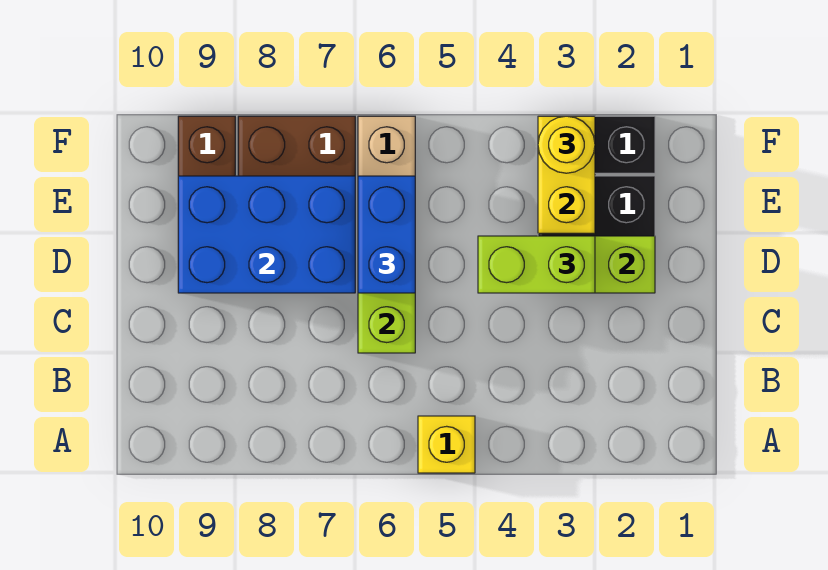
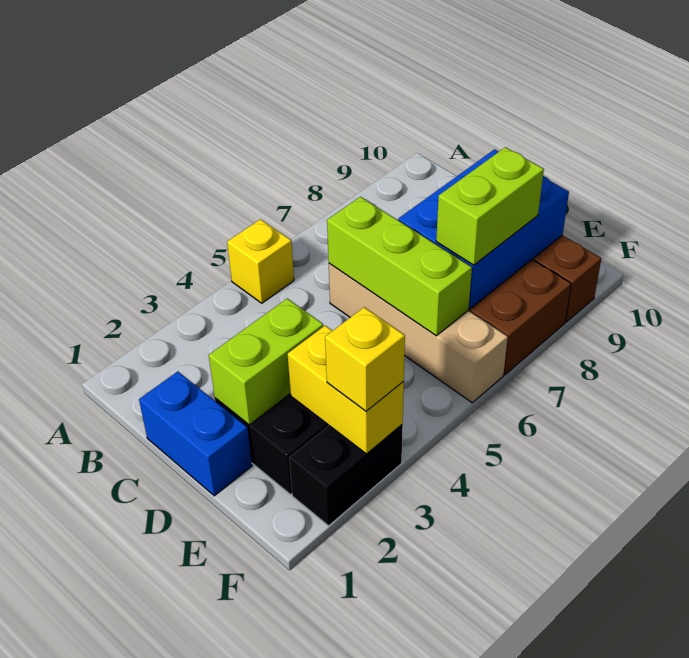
lime 1x2 brick [478,236,595,293] -> lime 1x2 brick moved to [436,147,544,265]
blue 1x2 brick [358,176,415,293] -> blue 1x2 brick moved to [139,371,252,496]
yellow 1x1 round brick [538,116,595,173] -> yellow 1x1 brick [325,307,405,411]

